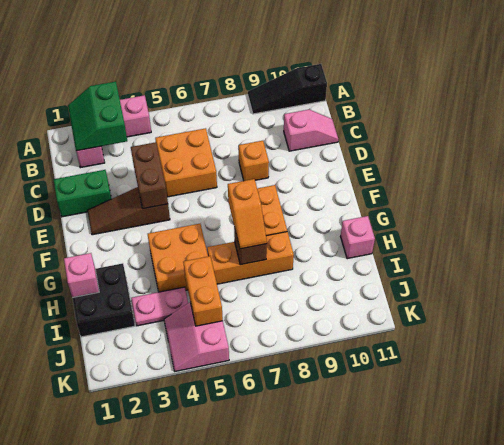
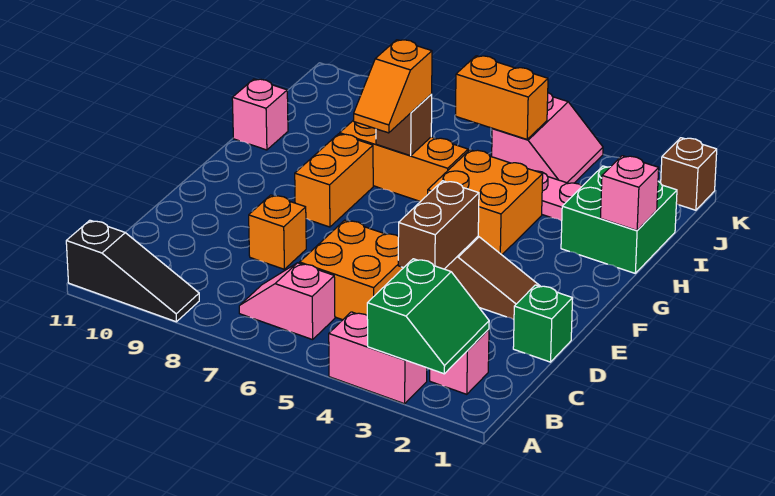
pink 1x2 slope [284,110,338,151] -> pink 1x2 slope moved to [239,263,335,340]
green 1x2 brick [54,170,111,217] -> green 1x1 brick [513,285,573,362]
orange 1x2 slope [228,179,267,249] -> orange 1x2 slope turned to [354,40,432,133]
black 2x2 brick [72,263,135,337] -> green 2x2 brick [561,166,677,273]
orange 1x2 brick [183,256,223,326] -> orange 1x2 brick turned to [456,56,548,139]
none -> brown 1x1 brick [661,138,717,210]

